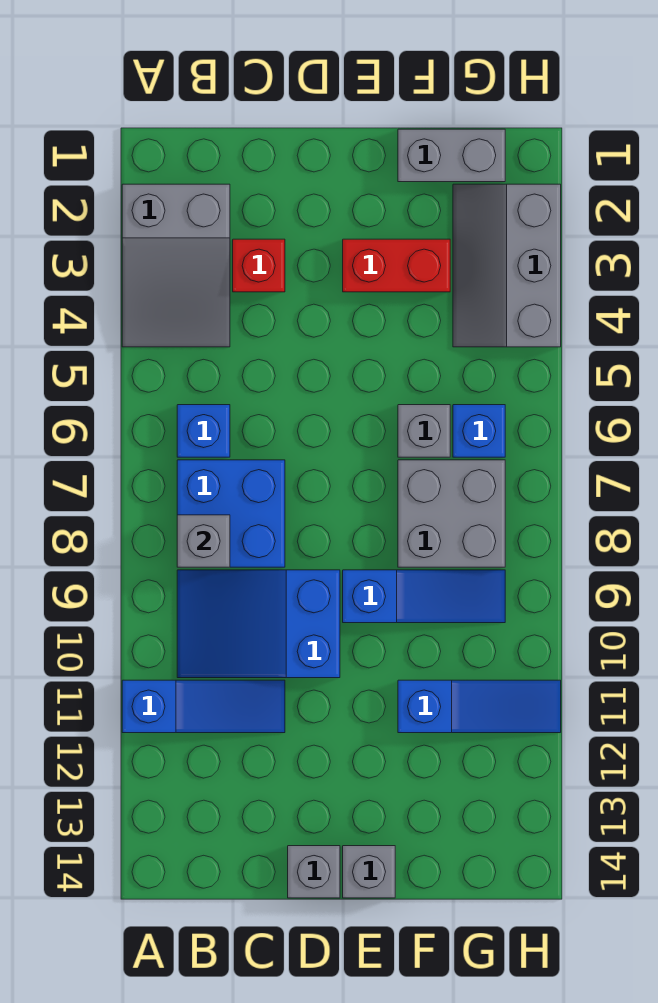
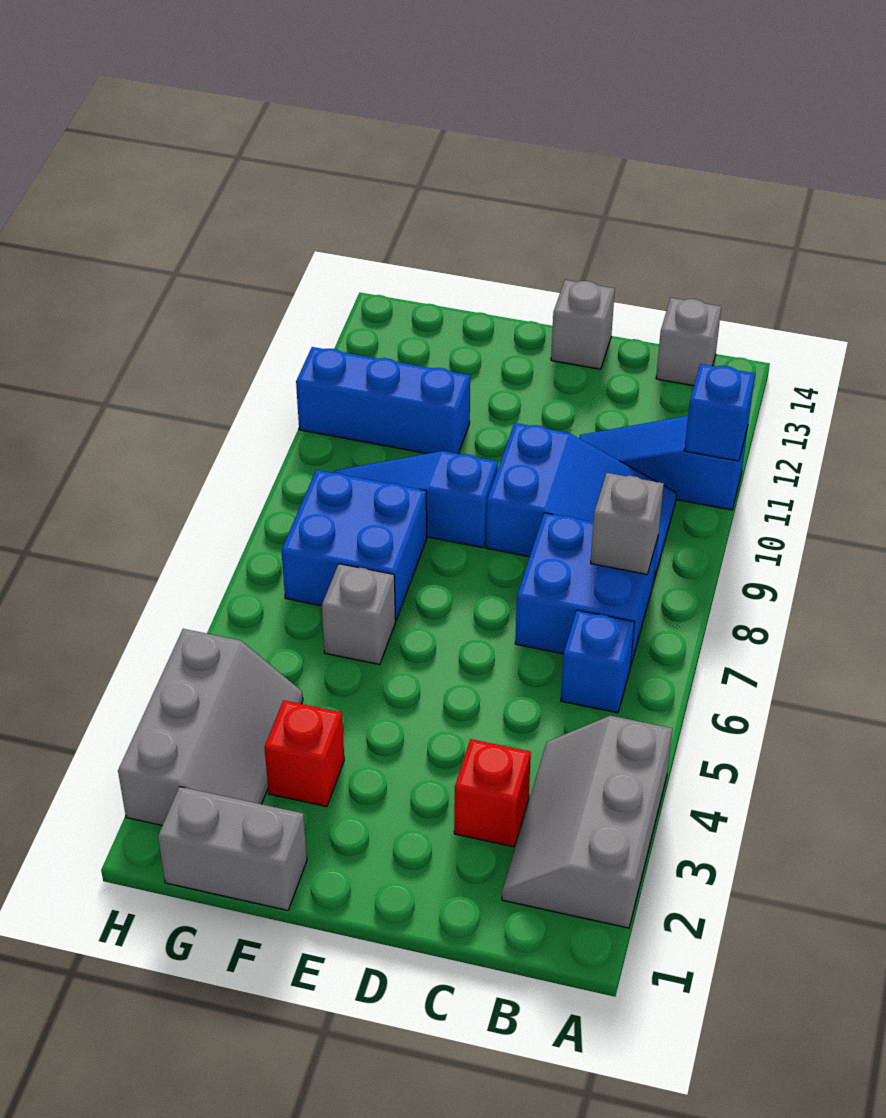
grey 2x3 slope [122,184,230,347] -> grey 2x3 slope turned to [502,716,672,928]
red 1x2 brick [343,239,450,292] -> red 1x1 brick [264,700,344,807]
grey 1x1 brick [343,846,395,898] -> grey 1x1 brick moved to [656,298,721,386]
grey 2x2 brick [398,460,505,567] -> blue 2x2 brick [281,470,427,620]
blue 1x3 slope [398,680,561,733] -> blue 1x3 brick [296,347,470,454]
blue 1x1 brick [453,405,505,457] -> blue 1x1 brick moved to [684,364,755,461]

